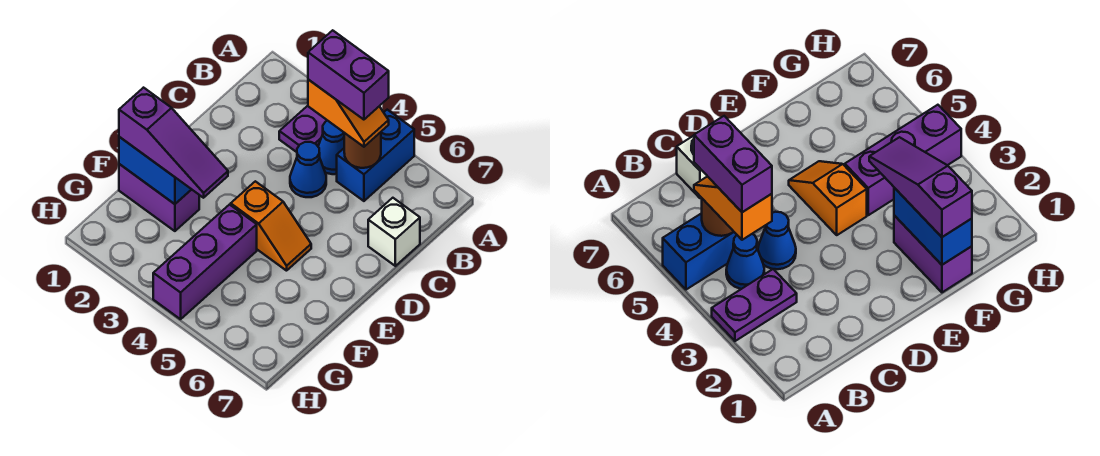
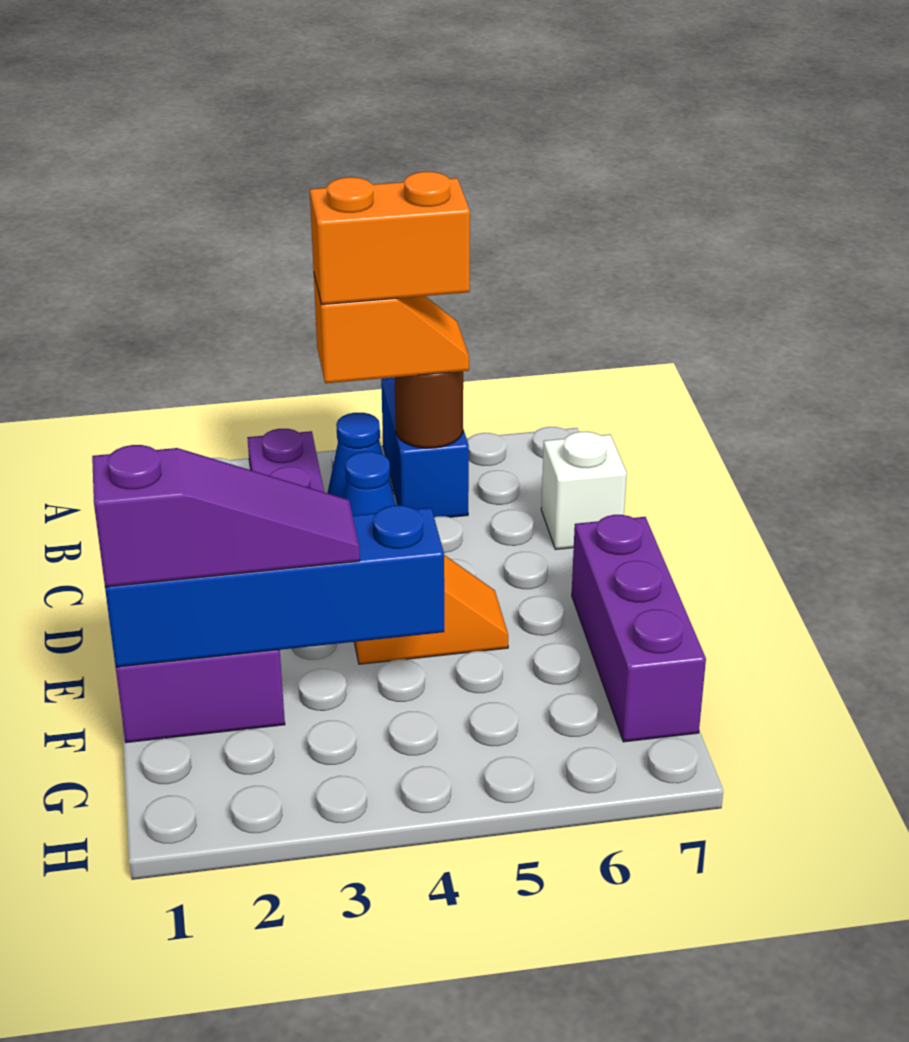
purple 1x2 brick [308,30,389,120] -> orange 1x2 brick [310,172,470,305]
blue 1x2 brick [119,137,191,204] -> blue 1x4 brick [105,505,444,667]
purple 1x3 brick [153,205,257,319] -> purple 1x3 brick moved to [572,515,706,742]

